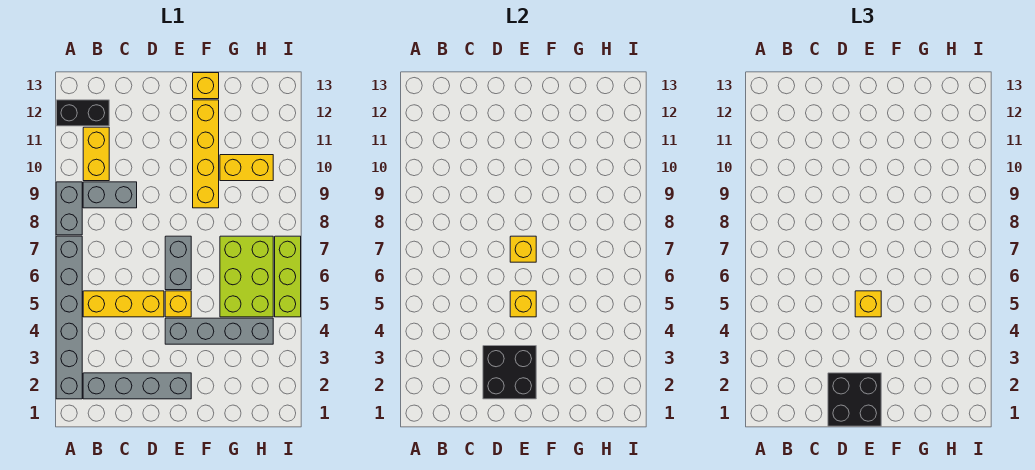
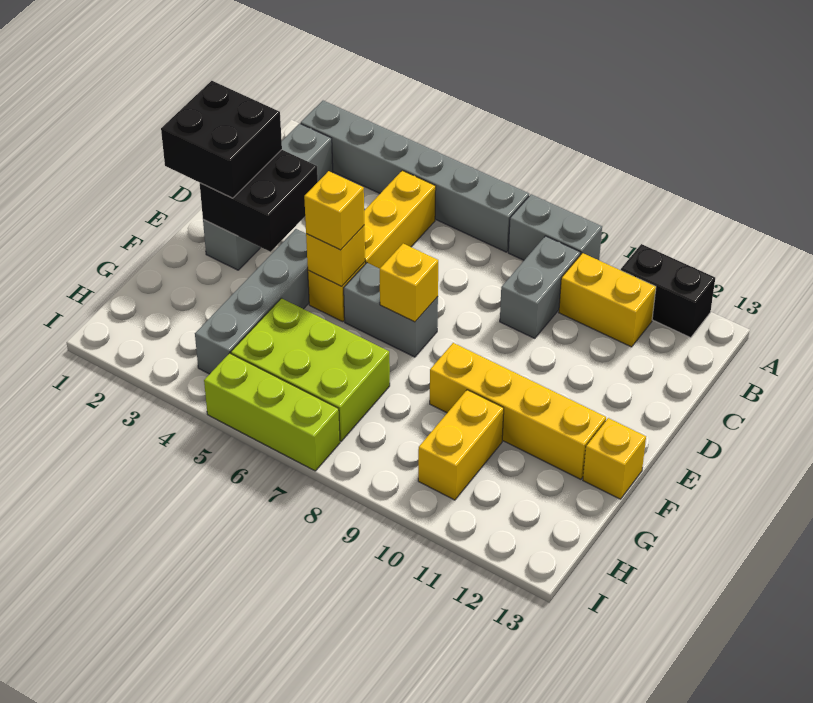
black 1x2 brick [56,100,109,126] -> black 1x2 brick turned to [621,244,715,338]

